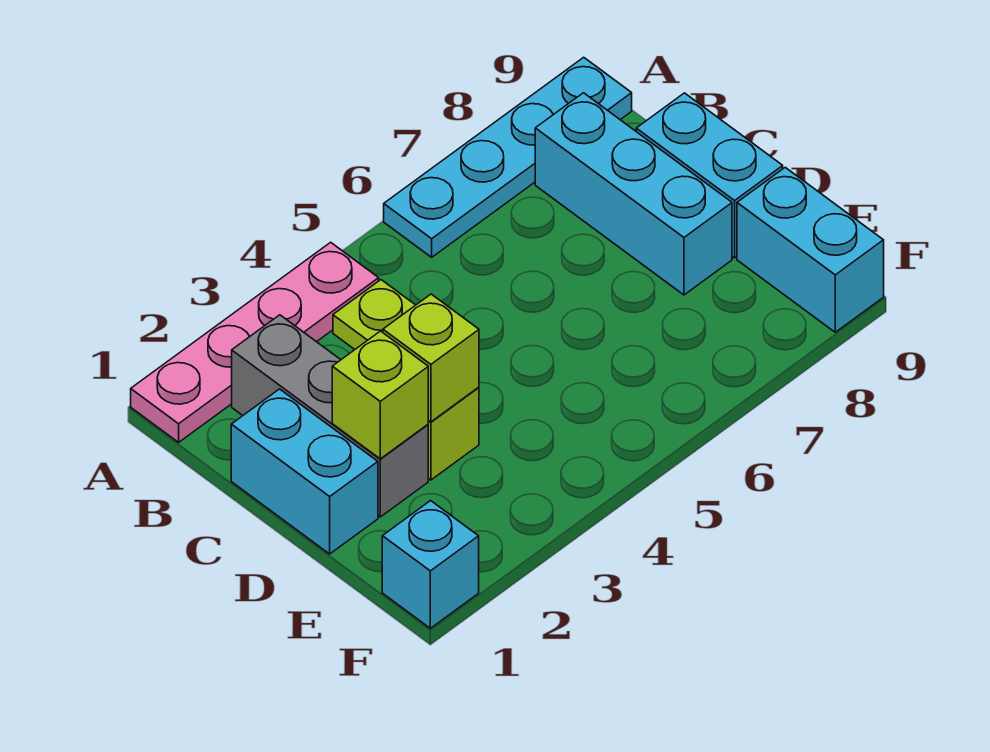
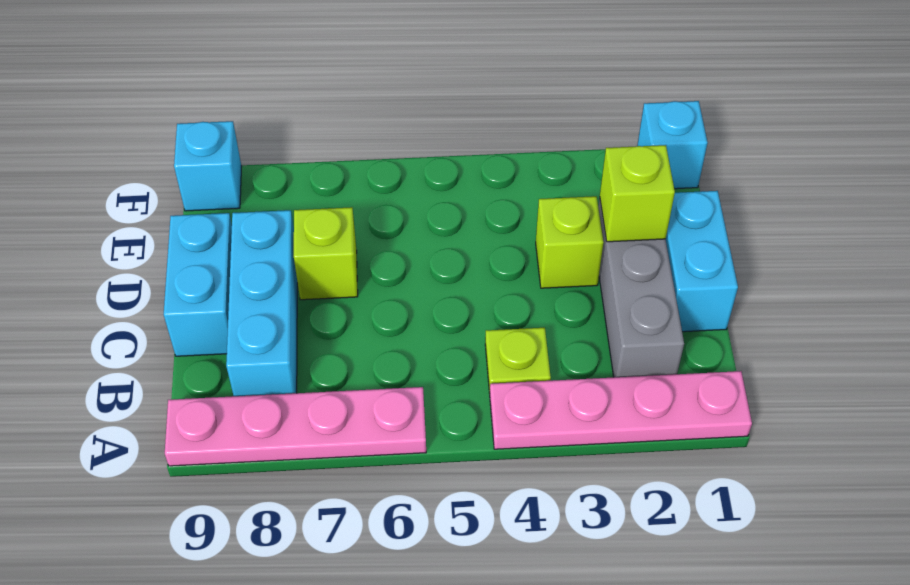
cyan 1x4 plate [384,57,632,257] -> pink 1x4 plate [165,387,426,466]
lime 1x1 brick [383,294,479,422] -> lime 1x1 brick moved to [294,207,358,300]
cyan 1x2 brick [737,167,884,332] -> cyan 1x1 brick [174,121,242,211]

